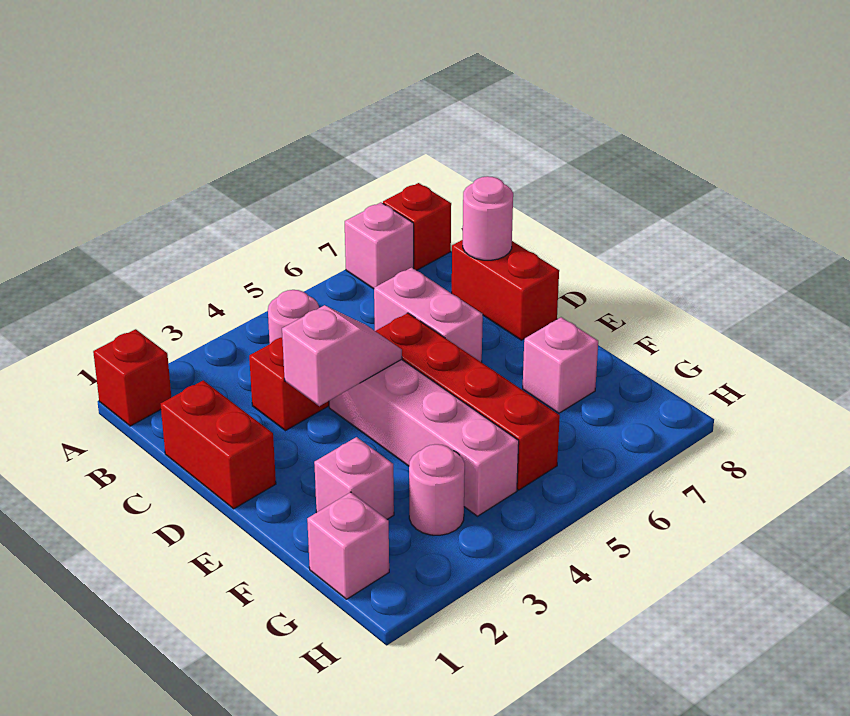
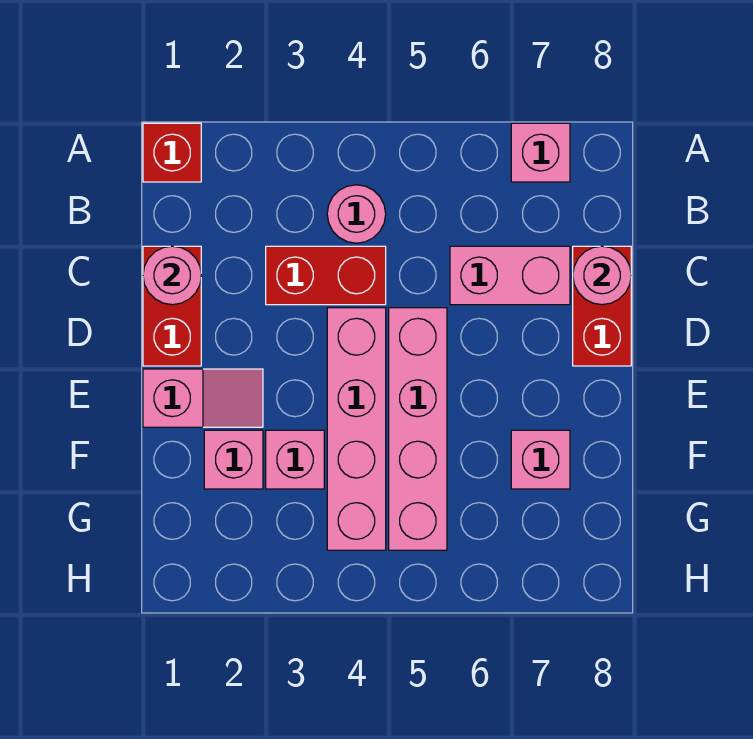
red 1x1 brick [383,183,451,270] -> none
pink 1x2 brick [374,267,483,362] -> pink 1x2 brick turned to [450,246,570,305]
pink 1x2 slope [282,305,402,406] -> pink 1x2 slope moved to [143,369,263,427]
red 1x4 brick [376,313,560,490] -> pink 1x4 brick [389,308,447,550]
pink 1x1 brick [307,492,389,599] -> pink 1x1 brick moved to [266,430,324,489]
pink 1x1 round brick [409,444,465,535] -> pink 1x1 round brick moved to [143,246,201,305]

